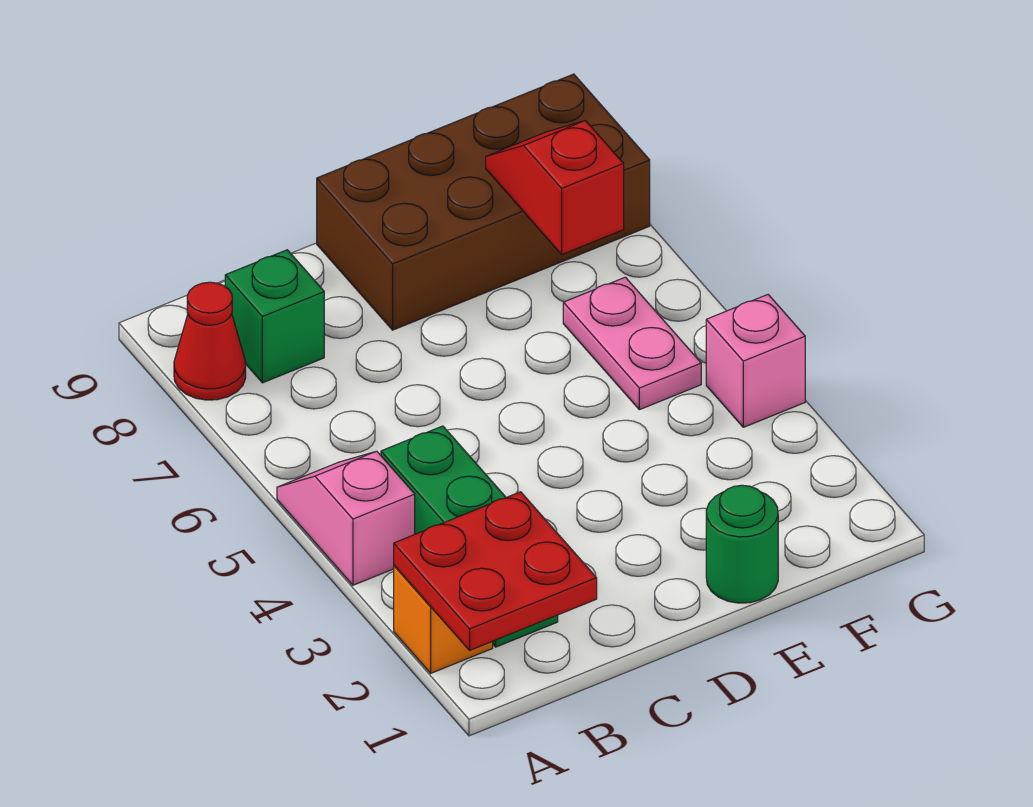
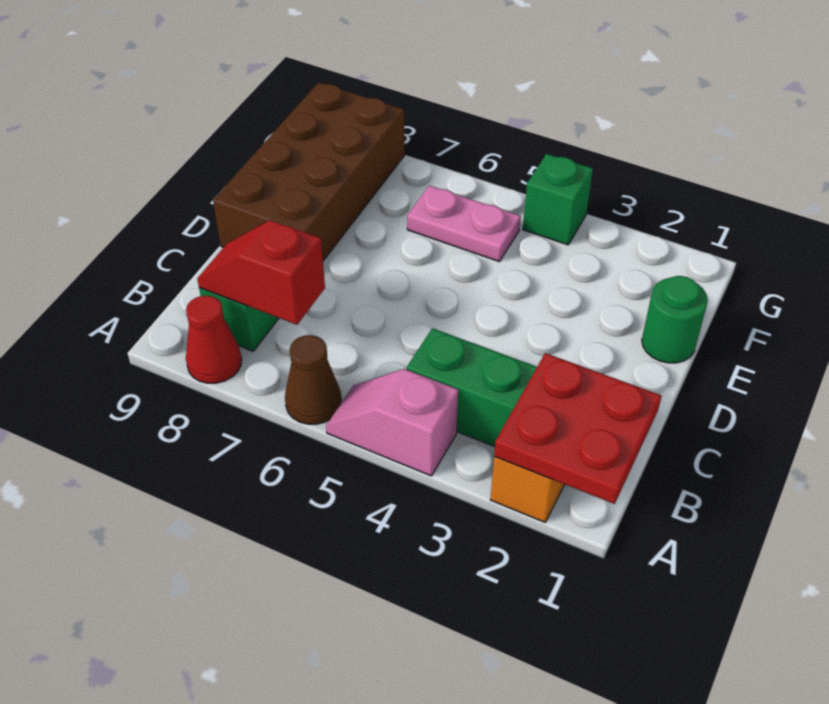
none -> brown 1x1 cone [285,335,341,424]
red 1x2 slope [486,121,624,254] -> red 1x2 slope moved to [197,220,325,325]
pink 1x1 brick [706,295,805,427] -> green 1x1 brick [523,154,593,245]

